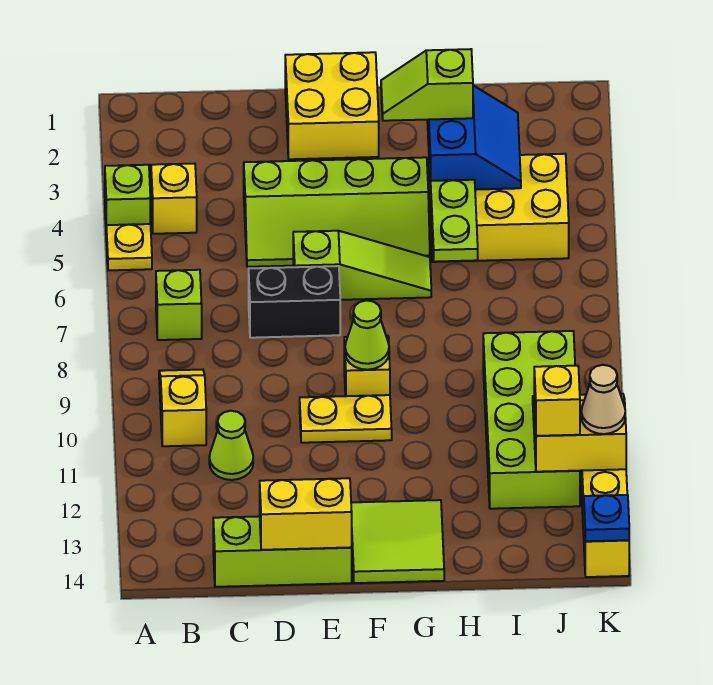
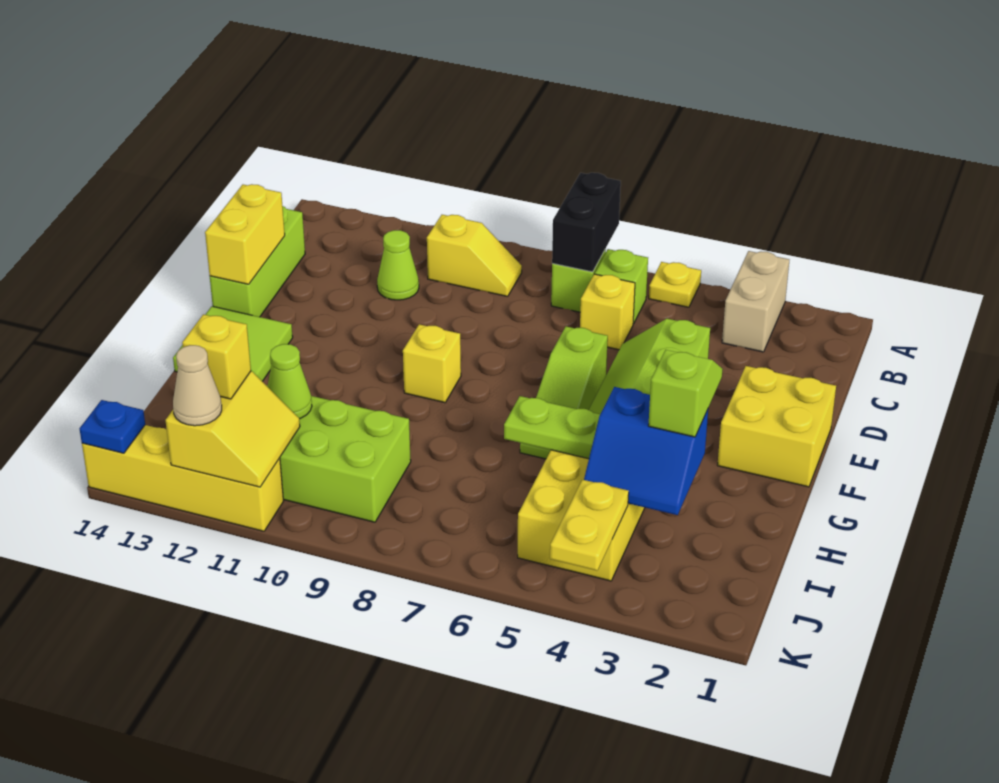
none -> tan 1x2 brick [722,251,789,352]
lime 1x1 brick [105,165,150,225] -> lime 1x1 brick moved to [595,249,648,324]
yellow 1x1 brick [151,164,197,234] -> yellow 1x1 brick moved to [580,274,635,350]
black 1x2 brick [249,266,340,338] -> black 1x2 brick moved to [552,173,621,272]
yellow 1x2 plate [300,395,392,443] -> yellow 1x2 plate moved to [550,480,629,571]
lime 1x1 cone [345,300,389,370] -> lime 1x1 cone moved to [267,344,312,419]

